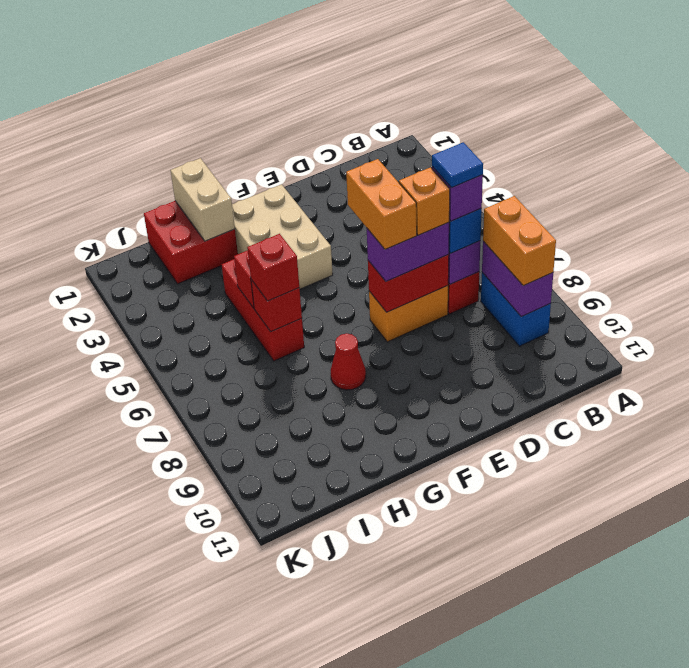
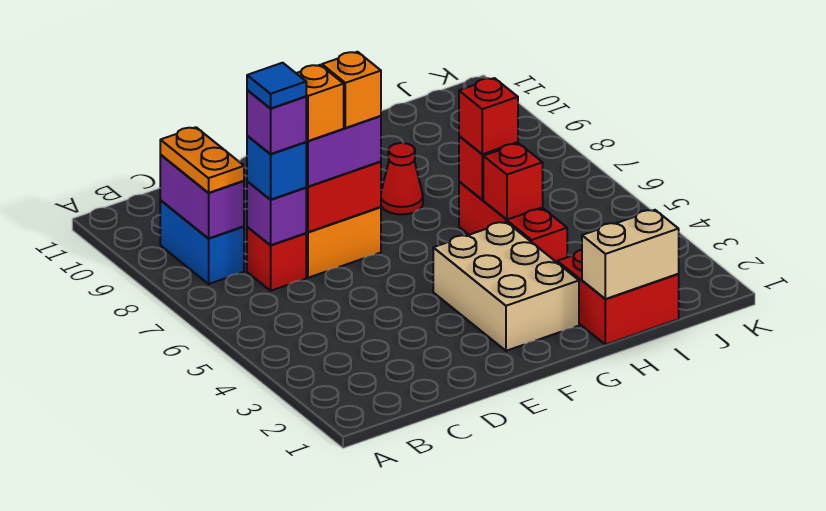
orange 1x2 brick [483,196,556,286] -> orange 1x2 plate [160,127,244,193]
orange 1x2 brick [346,159,417,249] -> orange 1x1 brick [322,52,381,128]
tan 1x2 brick [170,158,235,241] -> tan 1x2 brick turned to [582,210,679,299]

